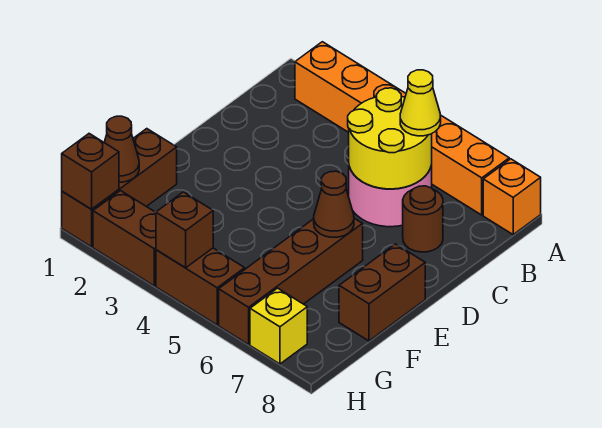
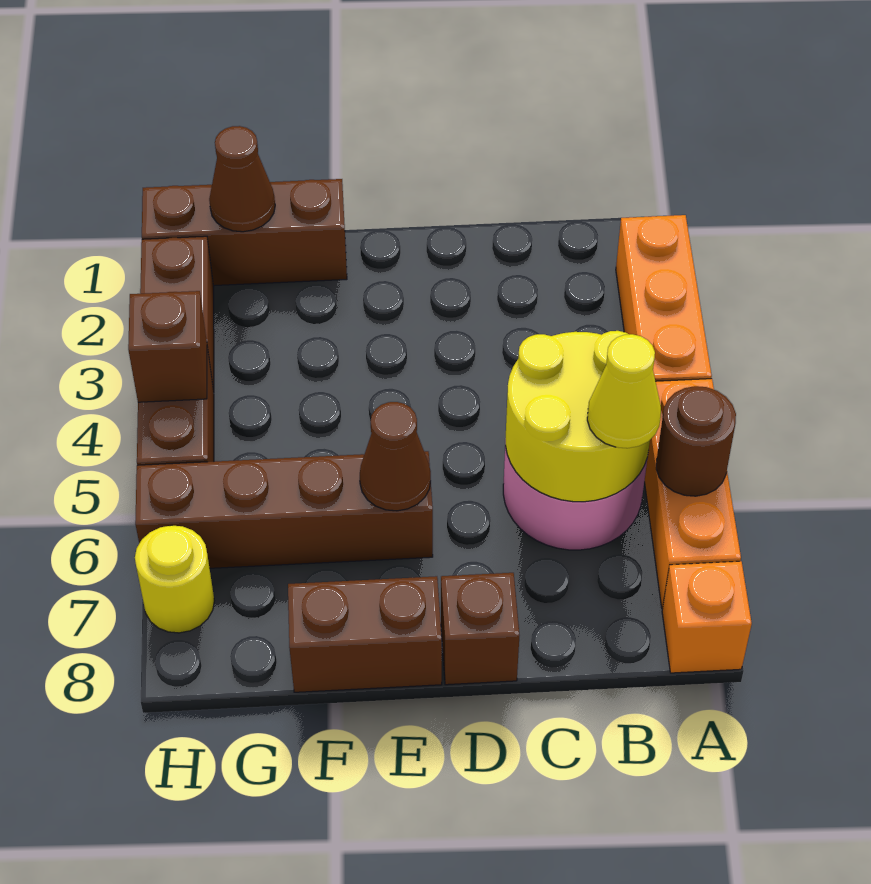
brown 1x1 round brick [403,186,443,252] -> brown 1x1 round brick moved to [656,386,736,496]
brown 1x1 brick [62,134,119,209] -> brown 1x1 brick moved to [441,573,519,685]
yellow 1x1 brick [250,288,307,364] -> yellow 1x1 round brick [135,525,214,633]

